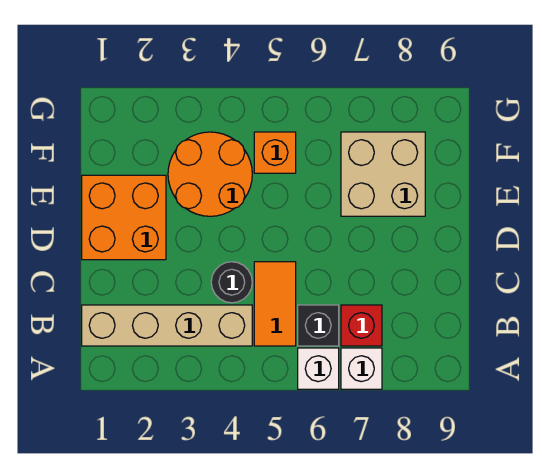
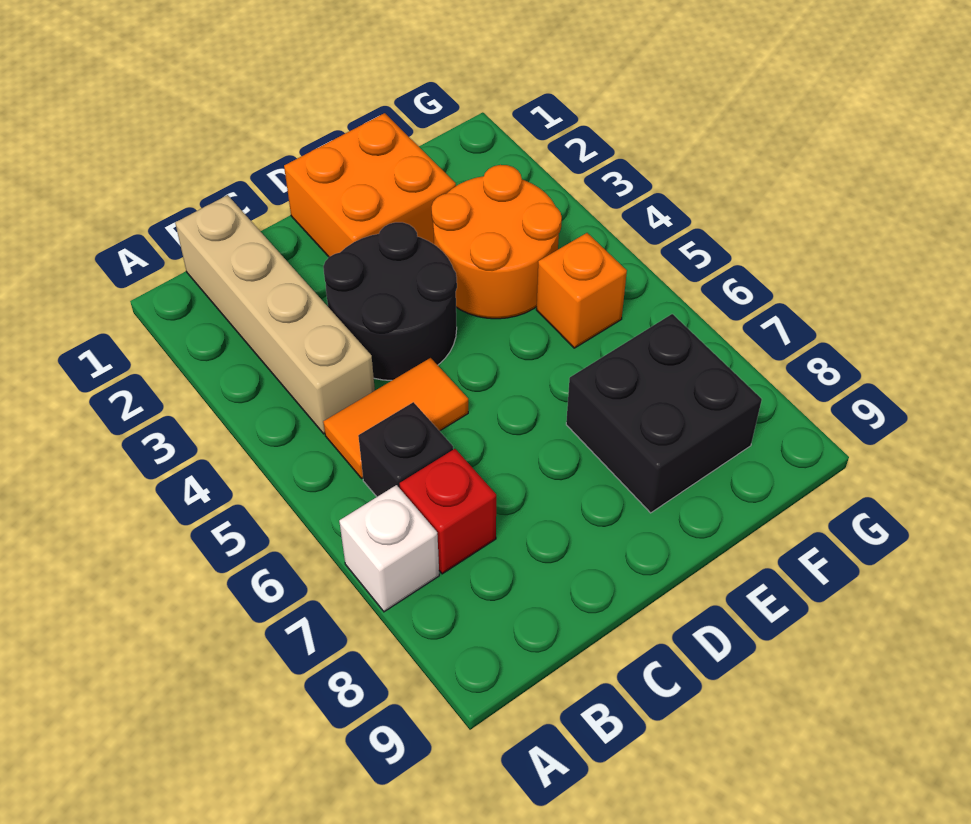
white 1x1 brick [298,348,339,389] -> none
black 1x1 round brick [211,262,252,303] -> black 2x2 round brick [323,222,457,380]
tan 2x2 brick [341,132,425,216] -> black 2x2 brick [566,314,762,513]

